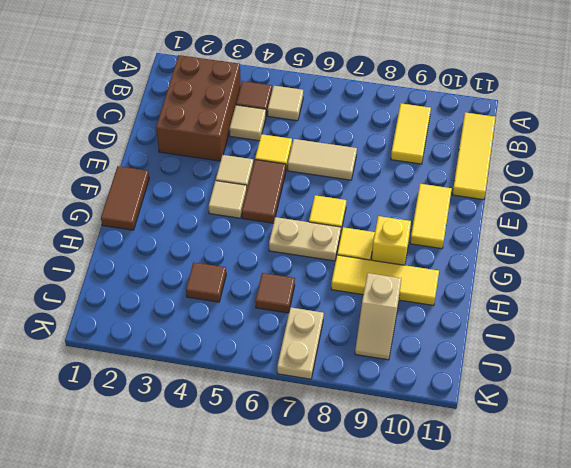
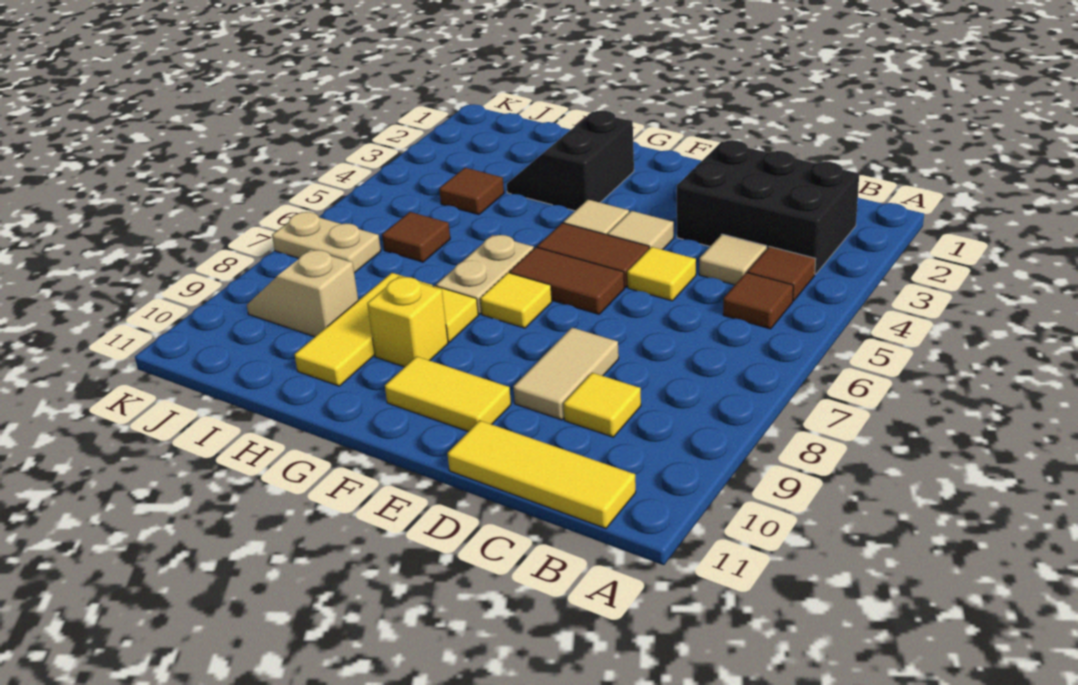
brown 2x3 brick [156,55,241,161] -> black 2x3 brick [677,140,859,274]
tan 1x1 tile [268,86,303,121] -> brown 1x1 tile [723,272,793,329]
yellow 1x2 tile [391,103,431,164] -> yellow 1x1 tile [564,373,641,437]
tan 1x2 tile [288,139,357,180] -> tan 1x2 tile moved to [513,328,619,420]
brown 1x2 tile [101,166,149,230] -> brown 1x2 tile moved to [509,247,624,314]
none -> black 2x2 slope [507,111,634,211]

